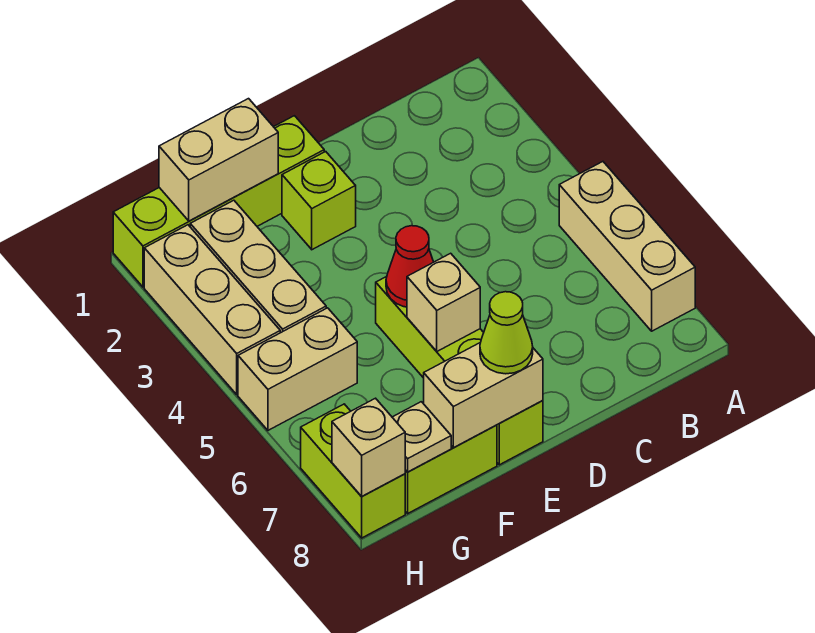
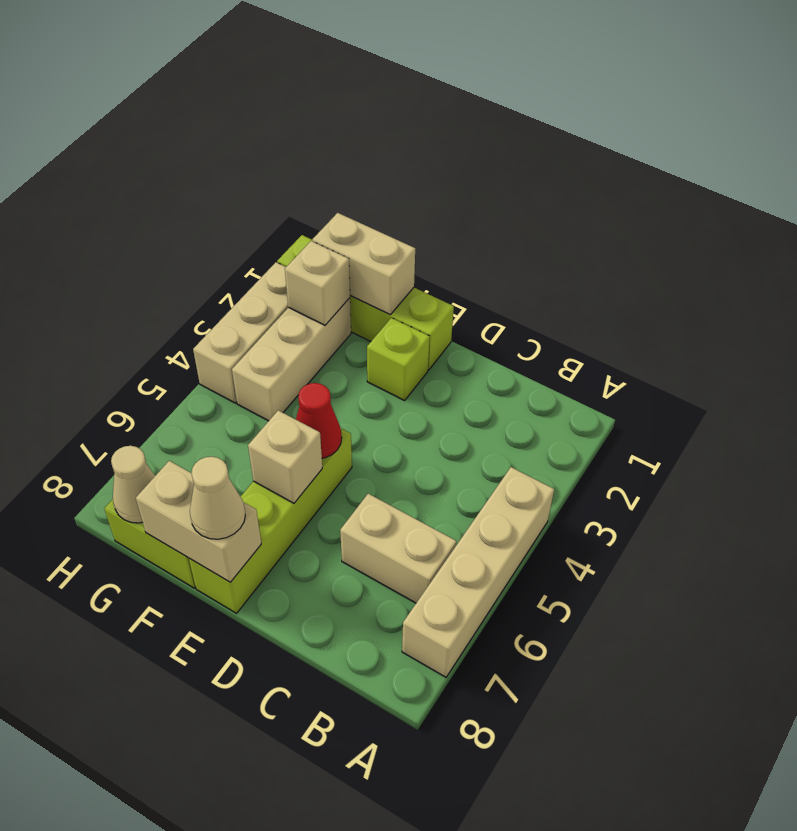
tan 1x3 brick [559,162,695,331] -> tan 1x4 brick [402,467,554,677]
lime 1x1 cone [480,292,533,374] -> tan 1x1 cone [190,457,245,539]
tan 1x2 brick [238,308,357,430] -> tan 1x2 brick moved to [340,494,456,603]
tan 1x1 plate [392,402,451,472] -> tan 1x1 cone [111,446,155,523]
lime 1x2 brick [301,404,405,538] -> none
tan 1x1 brick [332,398,405,497] -> tan 1x1 brick moved to [285,241,350,325]

